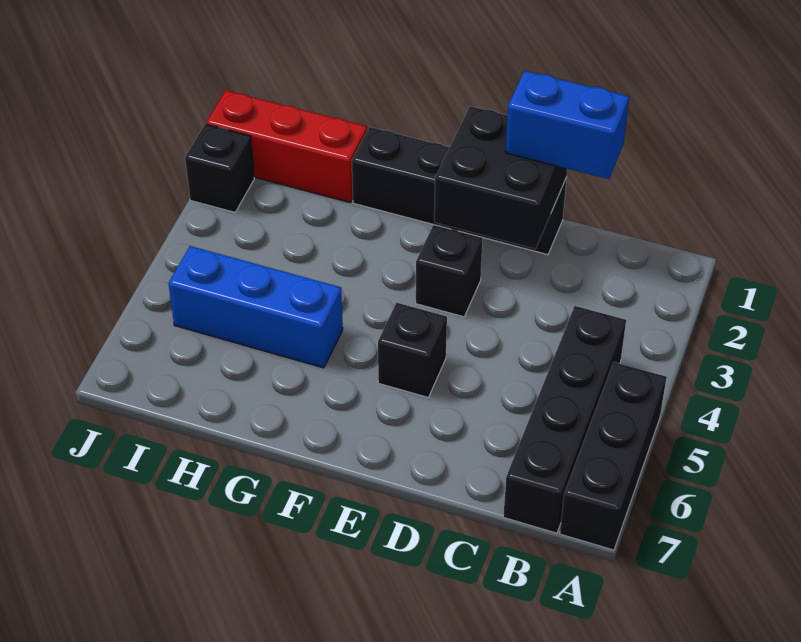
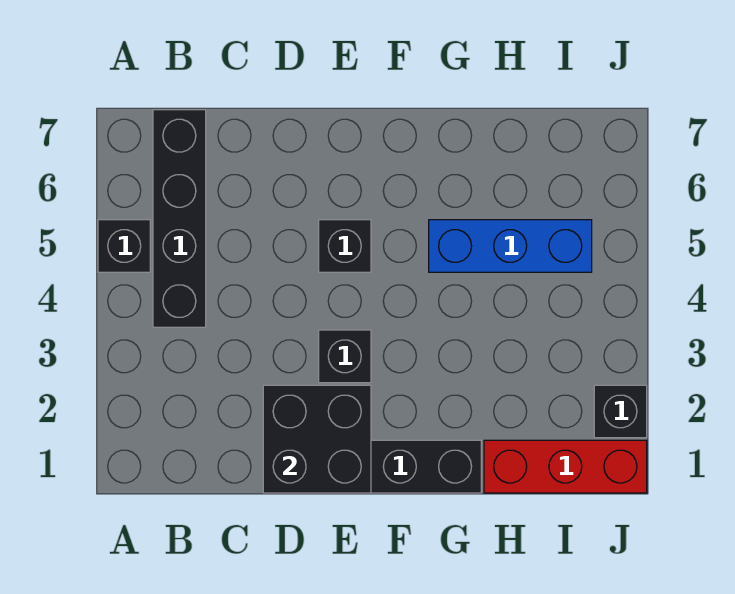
black 1x3 brick [560,362,667,550] -> black 1x1 brick [98,220,150,272]
blue 1x2 brick [505,71,629,179] -> none

